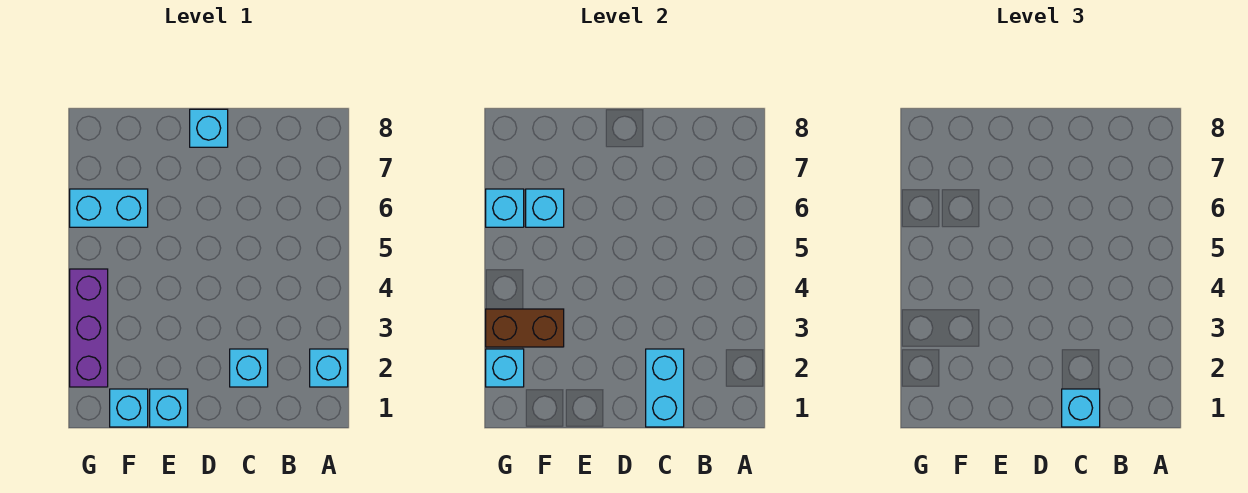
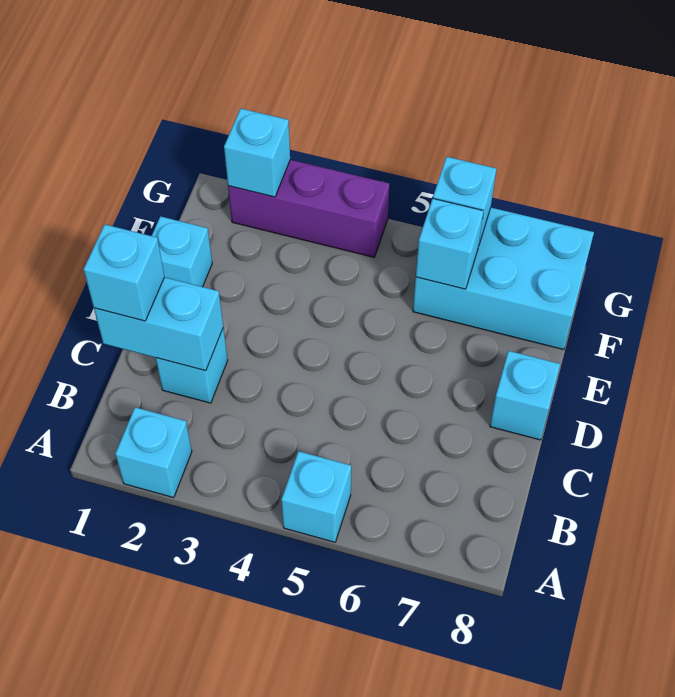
cyan 1x1 brick [110,389,148,427] -> cyan 1x1 brick moved to [281,451,351,542]
brown 1x2 brick [486,309,564,347] -> none
cyan 1x2 brick [70,189,148,227] -> cyan 2x3 brick [413,208,594,350]

